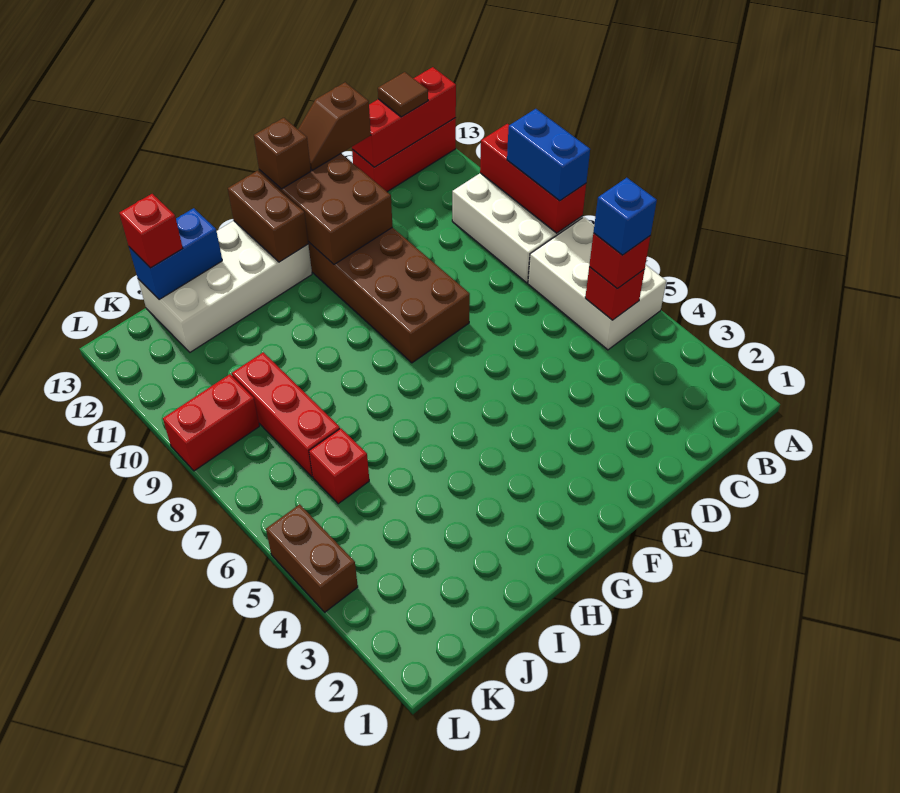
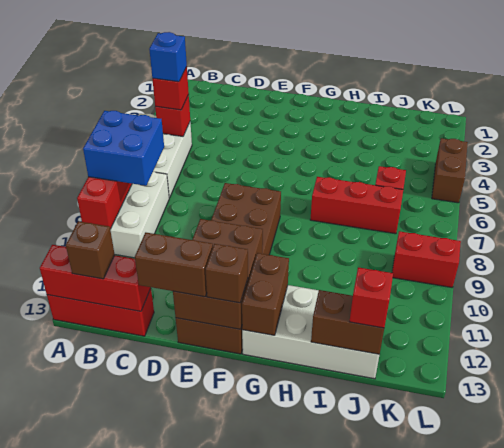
blue 1x2 brick [507,109,590,201] -> blue 2x2 brick [83,111,164,186]
brown 1x1 tile [378,72,428,117] -> brown 1x1 brick [66,221,115,279]
brown 1x2 slope [298,82,371,170] -> brown 1x2 brick [135,232,213,297]
blue 1x2 brick [129,208,222,300] -> brown 1x2 brick [311,290,384,354]
red 1x3 brick [232,352,340,477] -> red 1x3 brick turned to [310,177,403,234]

